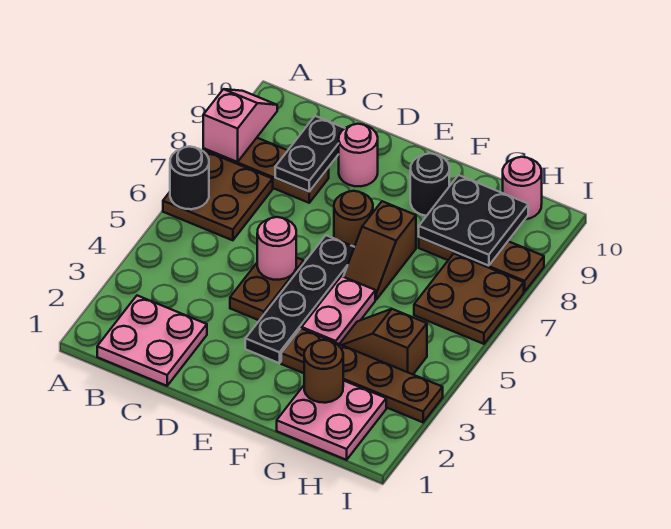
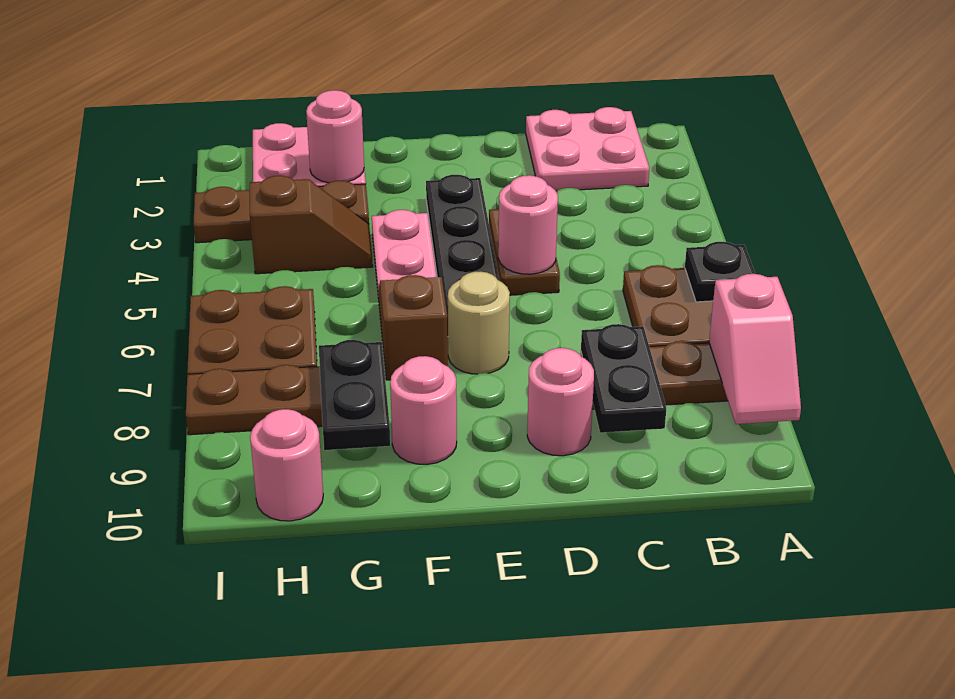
black 1x1 round brick [170,147,209,209] -> black 1x1 plate [685,242,755,302]
brown 1x1 round brick [334,191,373,247] -> tan 1x1 round brick [448,272,510,374]
brown 1x4 plate [281,328,443,422] -> brown 1x3 plate [193,181,369,243]
black 1x1 round brick [410,153,449,216] -> pink 1x1 round brick [390,356,457,465]
brown 1x1 round brick [304,340,343,403] -> pink 1x1 round brick [306,90,364,183]
black 2x2 plate [419,175,528,266] -> black 1x2 plate [319,340,390,450]

